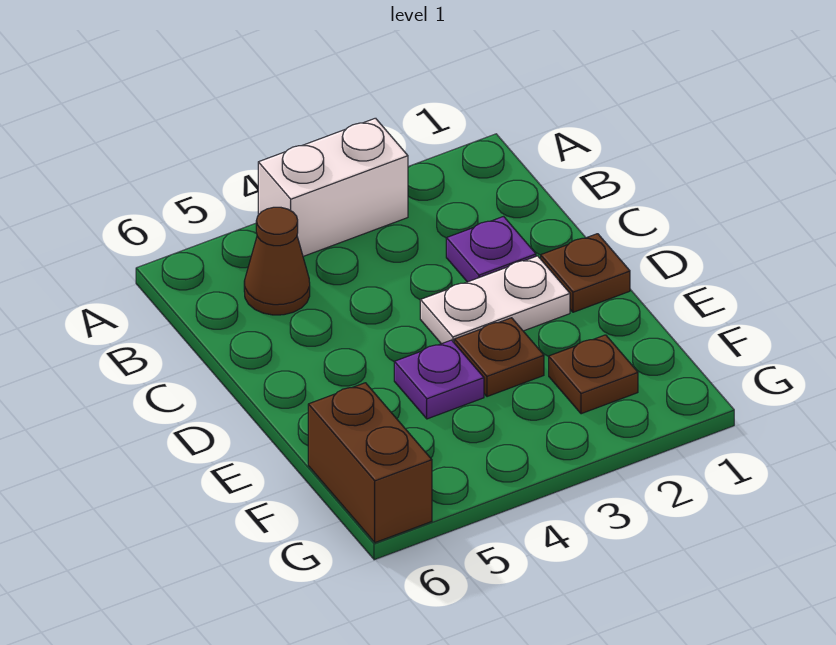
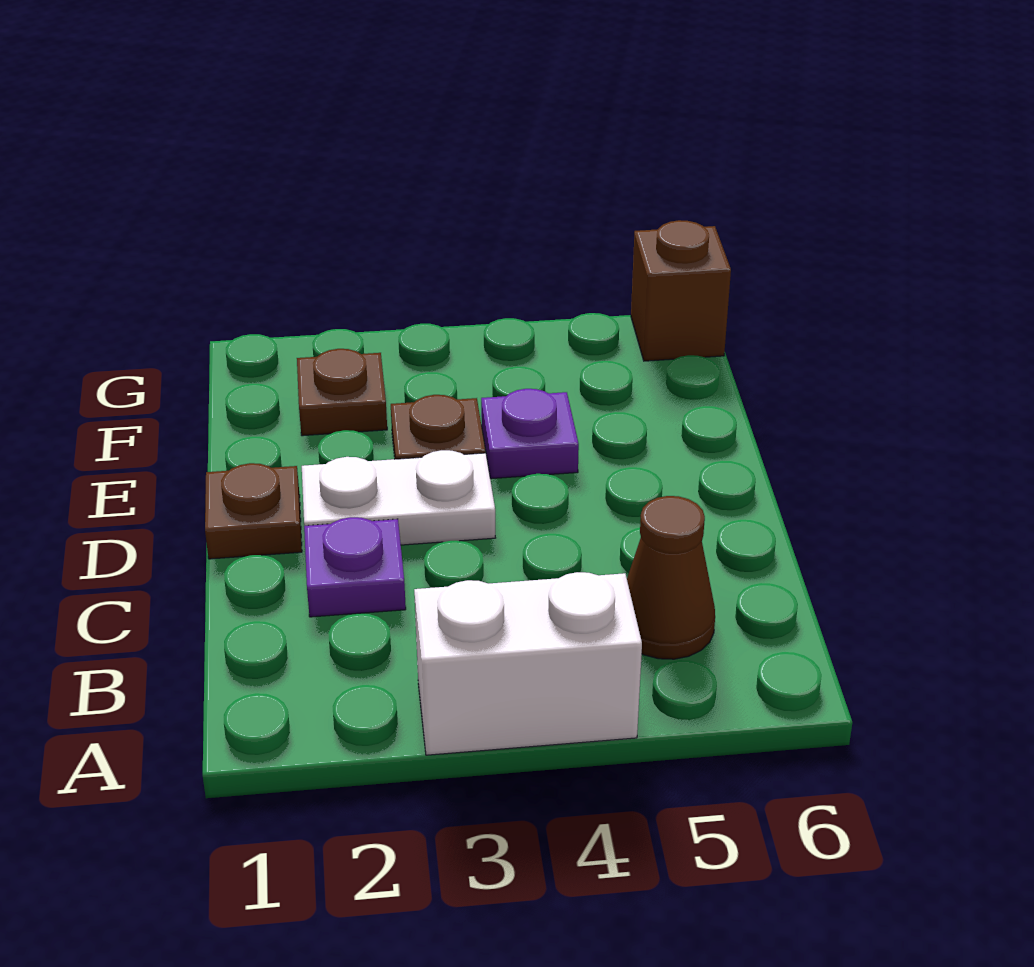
brown 1x2 brick [308,383,432,543] -> brown 1x1 brick [631,220,731,361]

